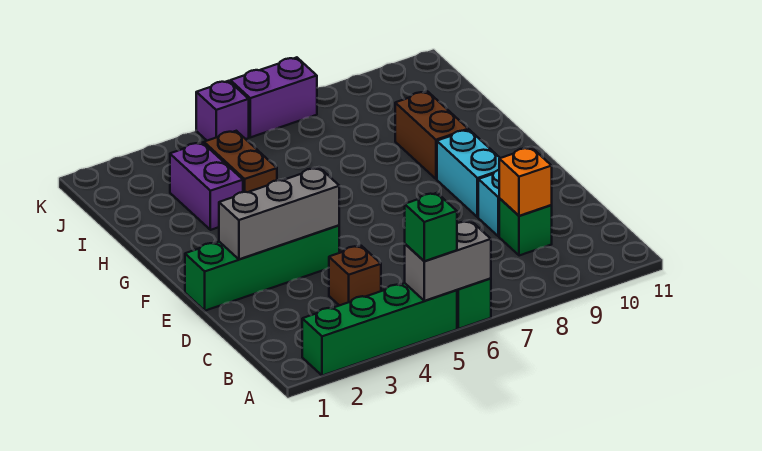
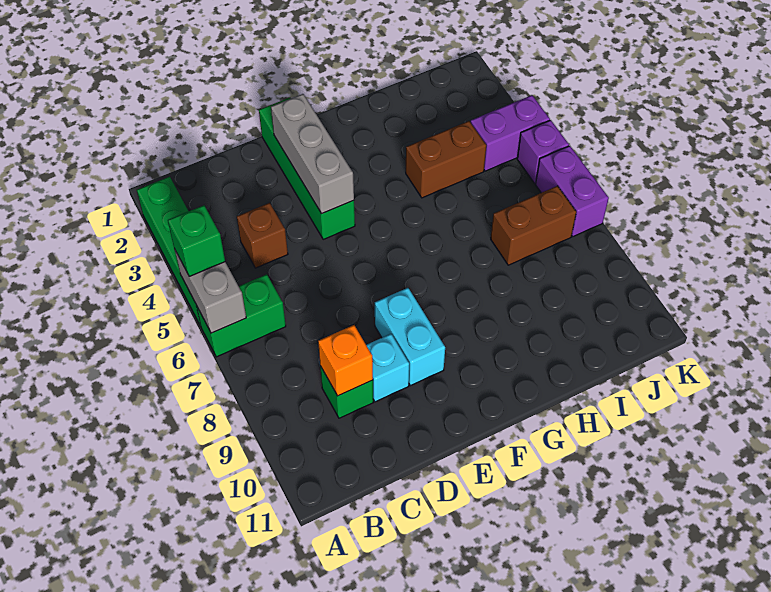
cyan 1x2 brick [437,130,500,217] -> cyan 1x2 brick turned to [375,288,445,386]
brown 1x2 brick [395,92,468,179] -> brown 1x2 brick moved to [491,186,576,265]
purple 1x2 brick [170,143,243,230] -> purple 1x2 brick moved to [471,95,550,171]

